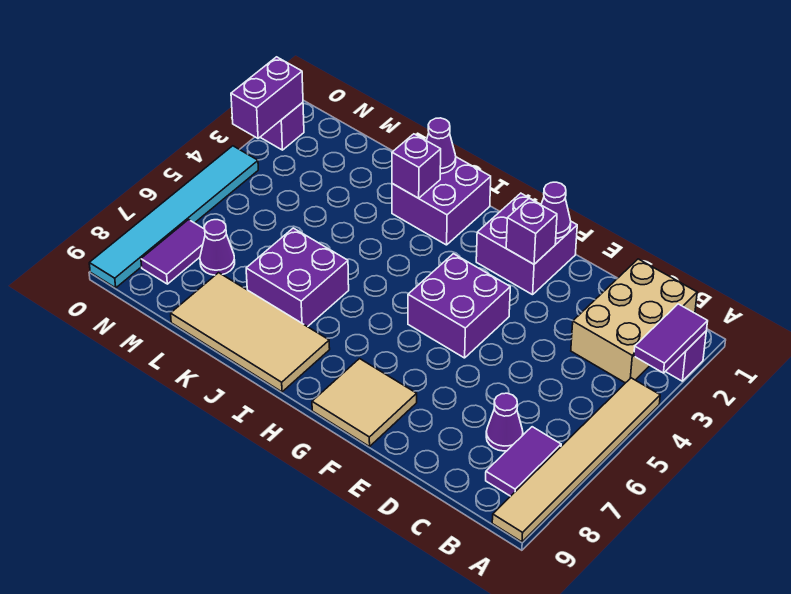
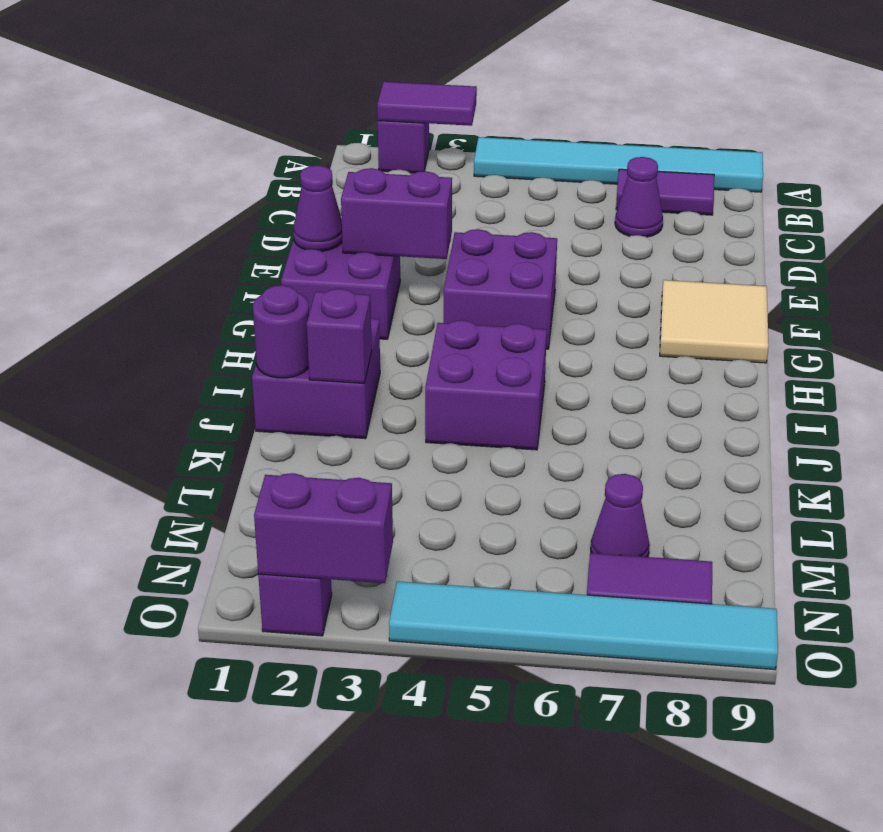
tan 1x6 tile [492,378,660,542] -> cyan 1x6 tile [474,137,763,192]
tan 2x3 brick [571,259,697,383] -> none
purple 1x1 brick [506,198,557,264] -> purple 1x2 brick [341,168,452,259]
tan 2x4 tile [171,273,330,392] -> none
purple 1x1 cone [426,118,456,174] -> purple 1x1 round brick [253,285,309,378]
purple 2x2 brick [246,228,349,327] -> purple 2x2 brick moved to [425,320,547,450]

